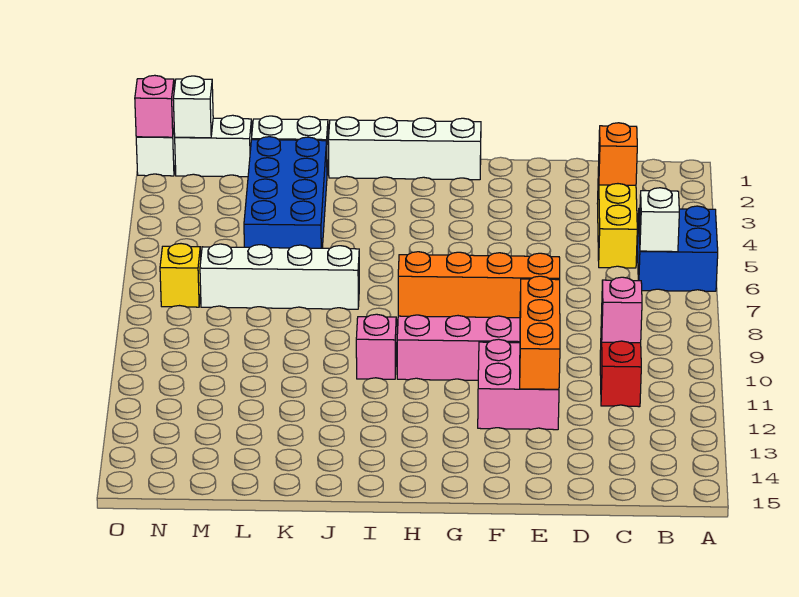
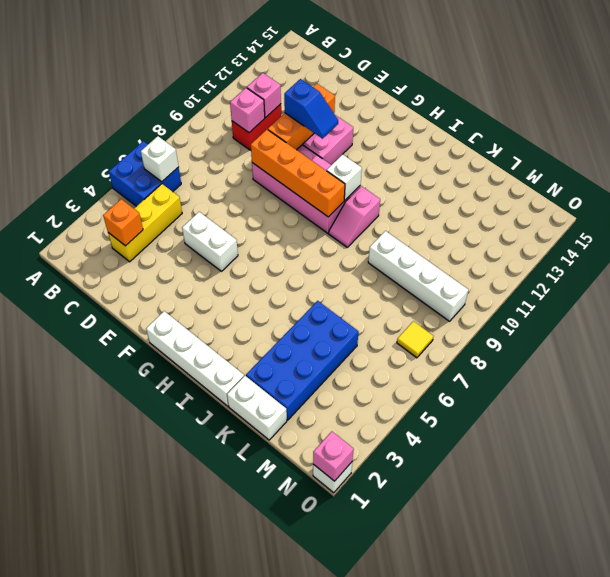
none -> pink 1x1 brick [247,73,281,118]
none -> blue 1x2 slope [284,79,338,139]
white 1x4 brick [200,244,359,309] -> white 1x4 brick moved to [368,231,468,321]
white 1x2 brick [175,115,252,177] -> white 1x2 brick moved to [182,212,238,271]
white 1x1 brick [173,76,213,138] -> white 1x1 brick moved to [327,154,362,200]
yellow 1x1 brick [160,244,201,307] -> yellow 1x1 tile [397,321,434,358]

